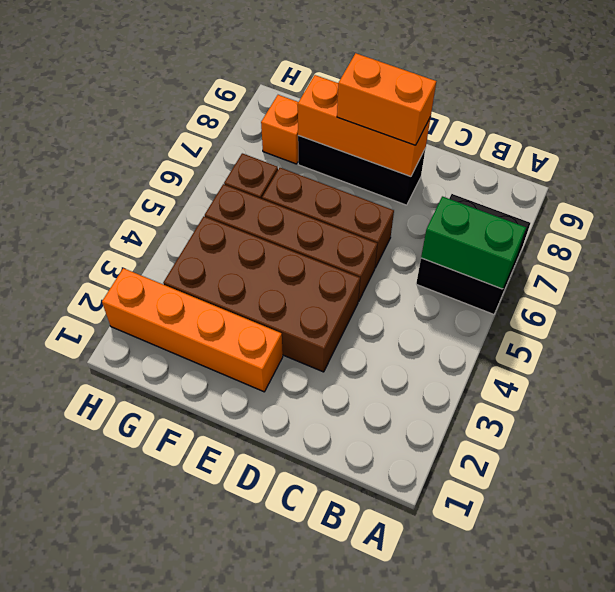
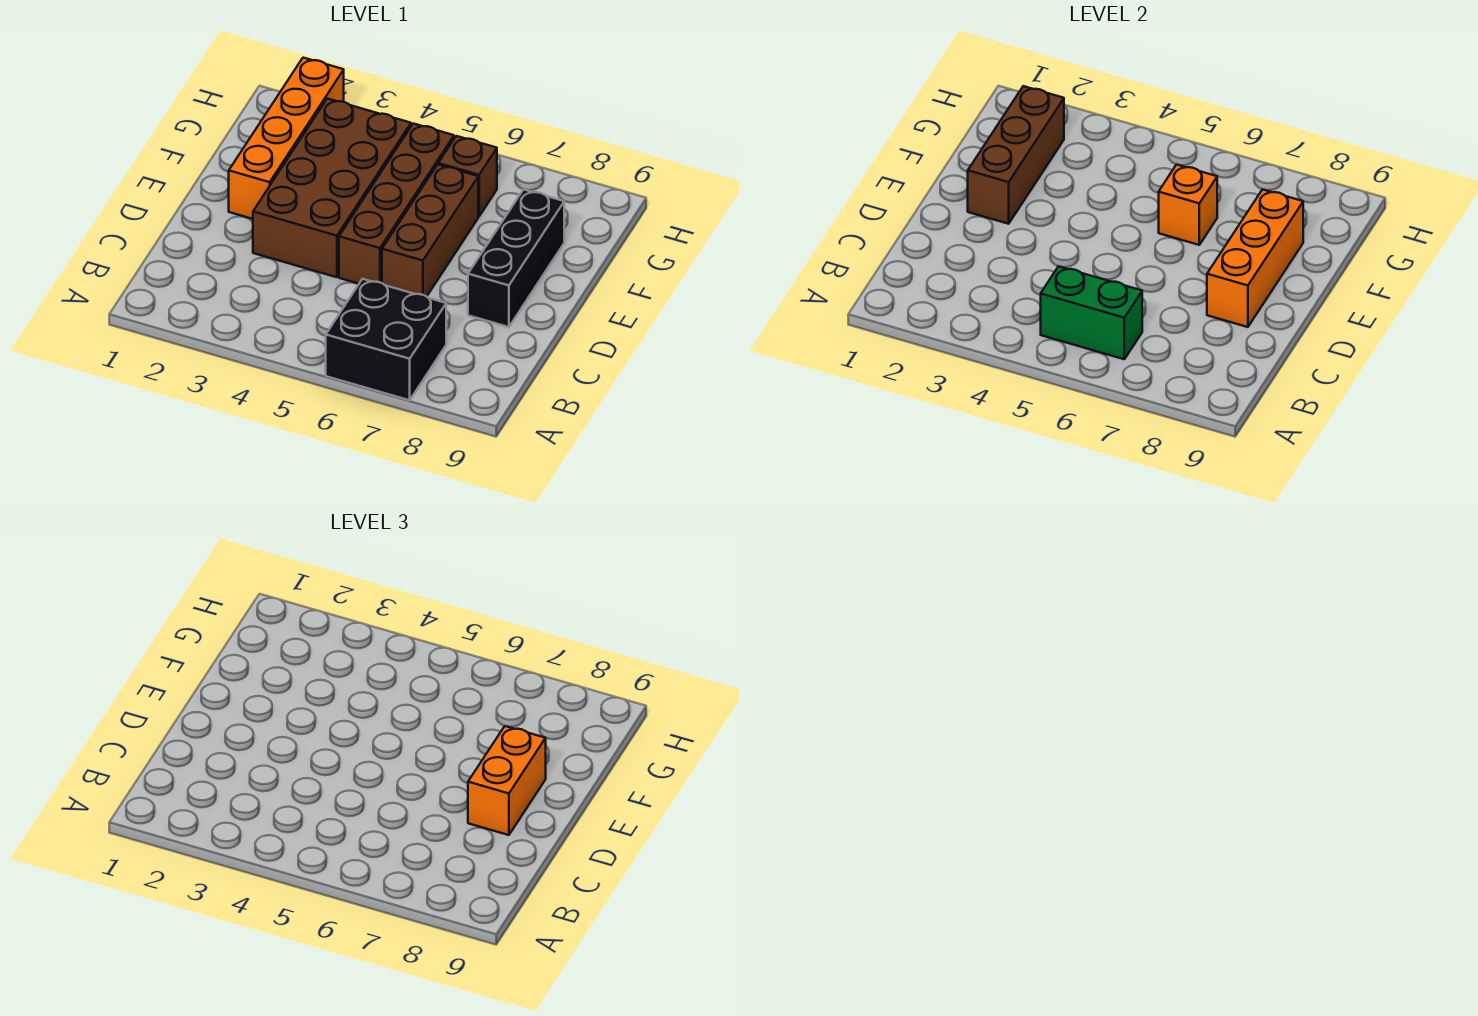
green 1x2 brick [421,196,526,289] -> green 1x2 brick turned to [1041,266,1142,359]
none -> brown 1x3 brick [968,86,1064,224]
orange 1x1 brick [261,95,298,164] -> orange 1x1 brick moved to [1159,164,1217,245]

